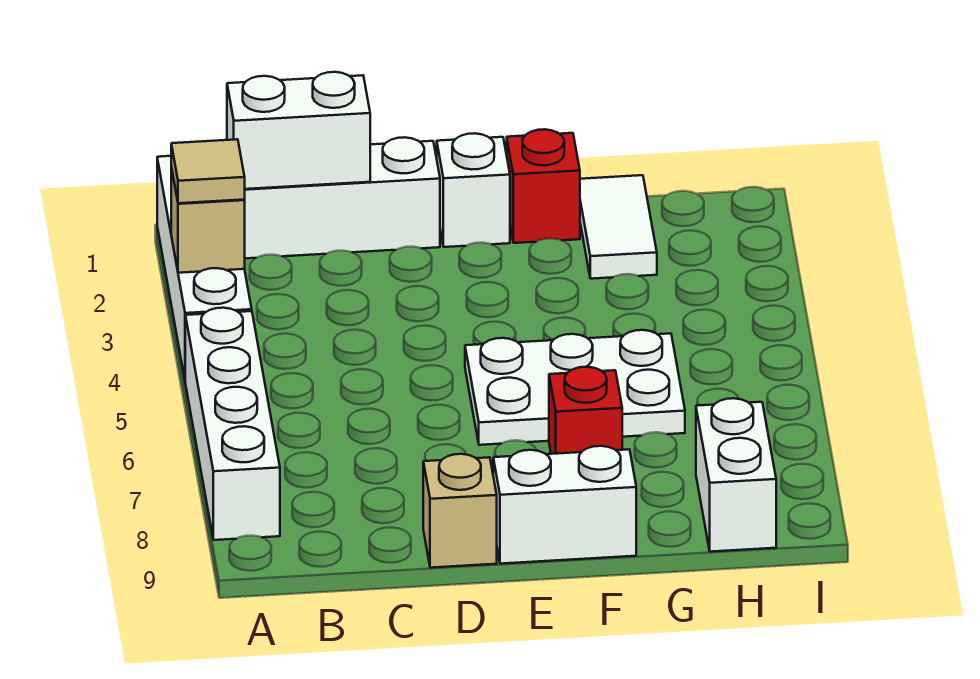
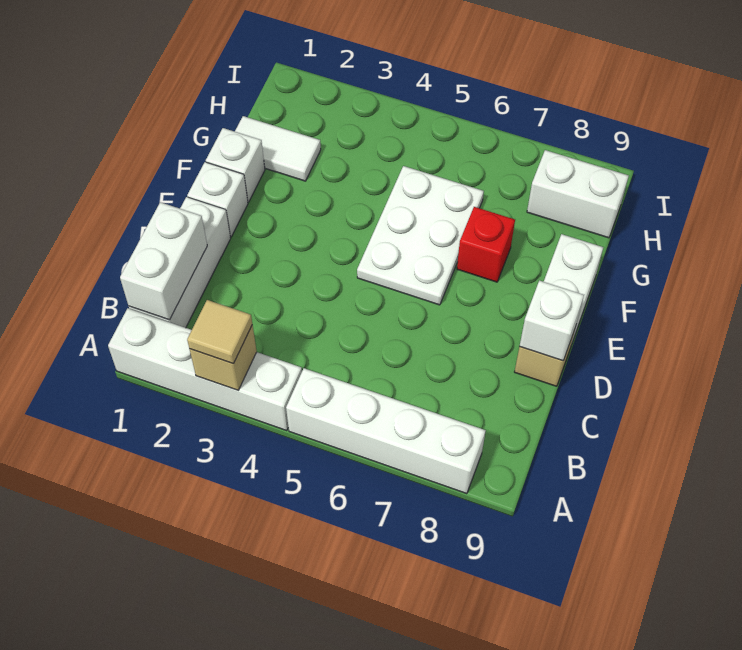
none -> white 1x1 brick [519,280,584,361]
red 1x1 brick [507,129,580,243] -> white 1x1 brick [206,128,265,202]

